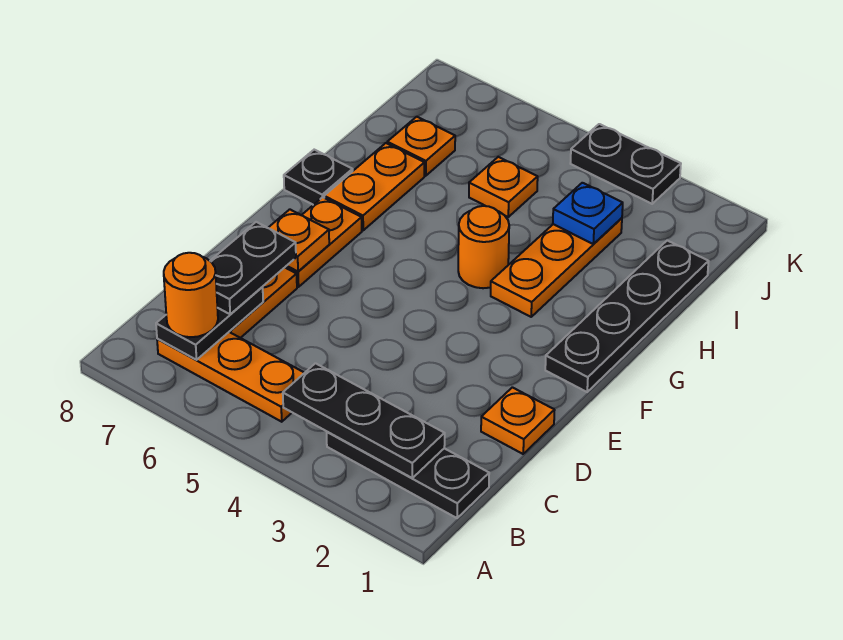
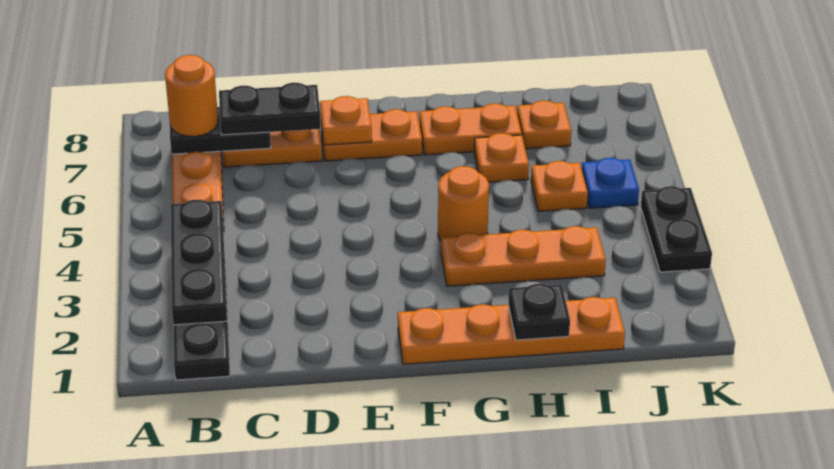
orange 1x1 plate [481,387,555,454] -> orange 1x1 plate moved to [474,133,529,182]
black 1x4 plate [545,241,709,392] -> orange 1x4 plate [398,297,625,364]
black 1x1 plate [284,150,353,205] -> black 1x1 plate moved to [508,284,570,340]
blue 1x1 plate [553,183,623,244] -> blue 1x1 plate moved to [582,158,639,208]

